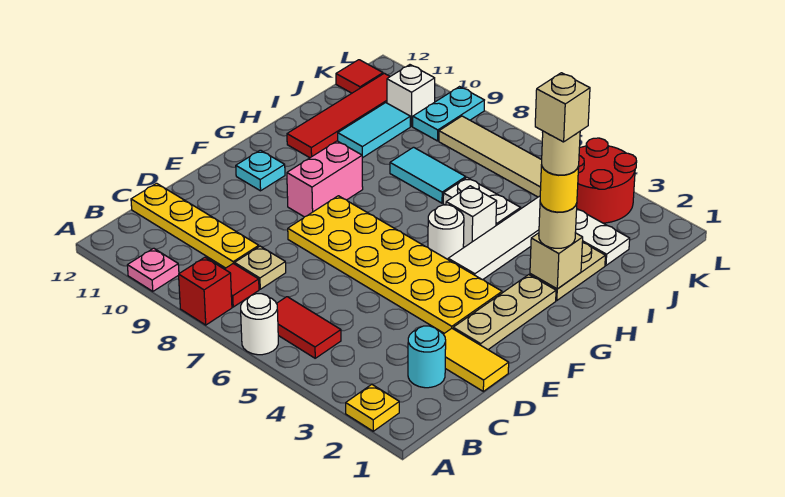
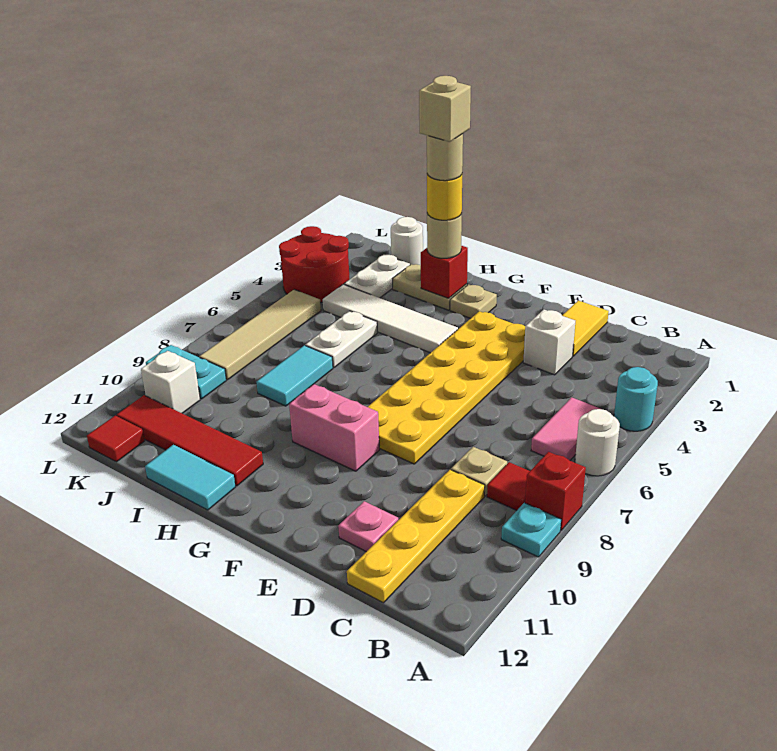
yellow 1x1 plate [346,384,399,431] -> none
pink 1x1 plate [127,248,179,291] -> pink 1x1 plate moved to [338,501,398,552]
red 1x2 tile [277,297,341,358] -> pink 1x2 tile [531,397,600,460]
cyan 1x1 round brick [408,326,446,388] -> cyan 1x1 round brick moved to [614,367,658,431]
tan 1x3 plate [453,275,556,349] -> tan 1x1 plate [450,284,497,318]
cyan 1x1 plate [236,150,285,191] -> cyan 1x1 plate moved to [501,503,561,557]
white 1x1 round brick [428,205,464,259] -> white 1x1 round brick moved to [391,217,423,265]
tan 1x1 brick [530,233,583,289] -> red 1x1 brick [421,246,468,298]
white 1x1 brick [446,186,497,247] -> white 1x1 brick moved to [523,310,575,375]
cyan 1x2 tile [338,103,410,158] -> cyan 1x2 tile moved to [145,445,235,510]

